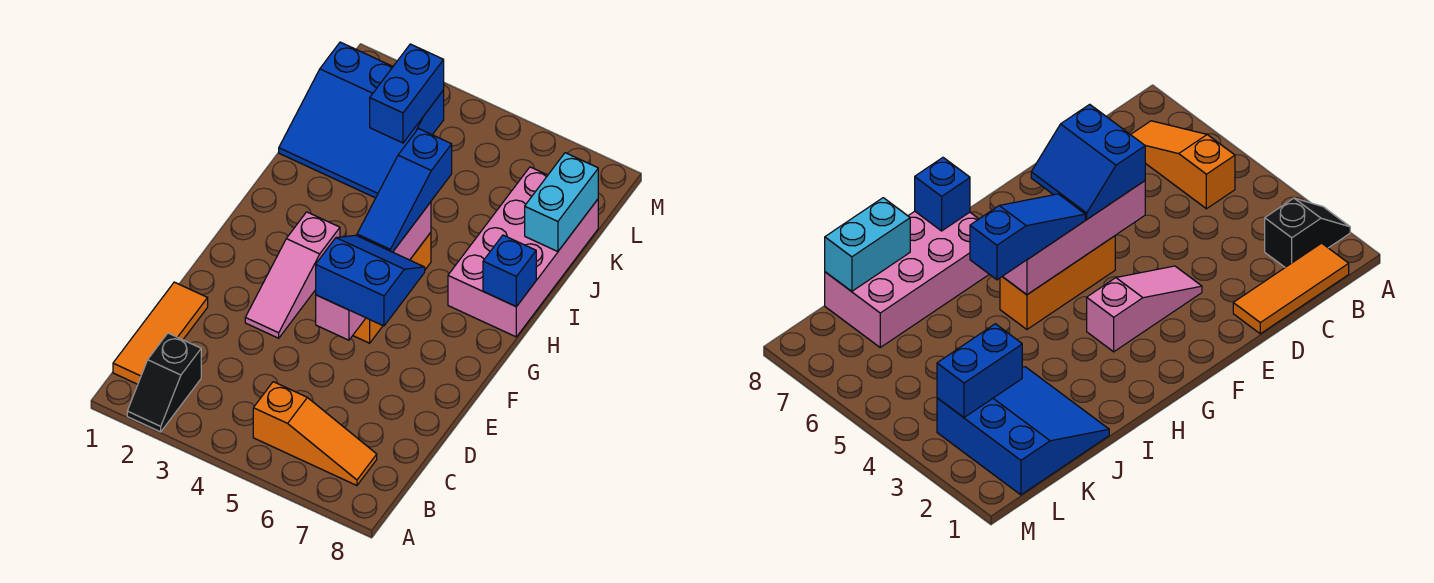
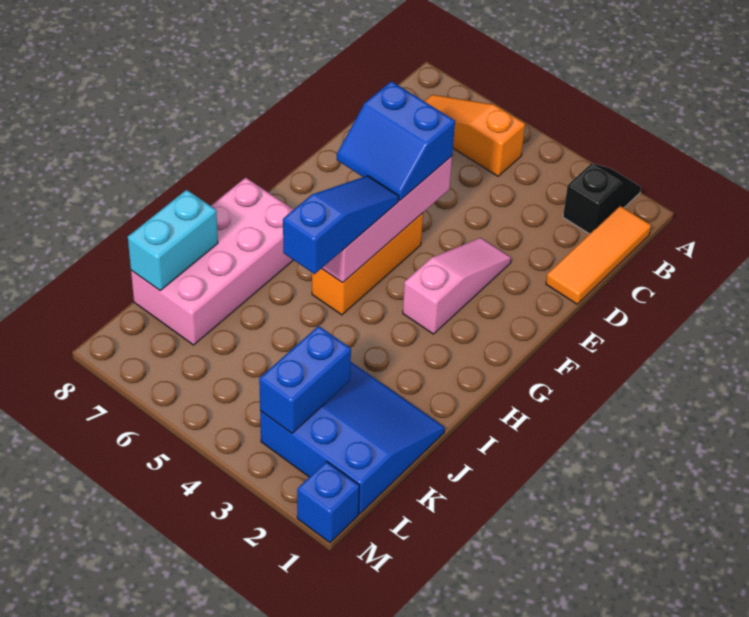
blue 1x1 brick [483,235,536,307] -> blue 1x1 brick moved to [297,461,359,543]

